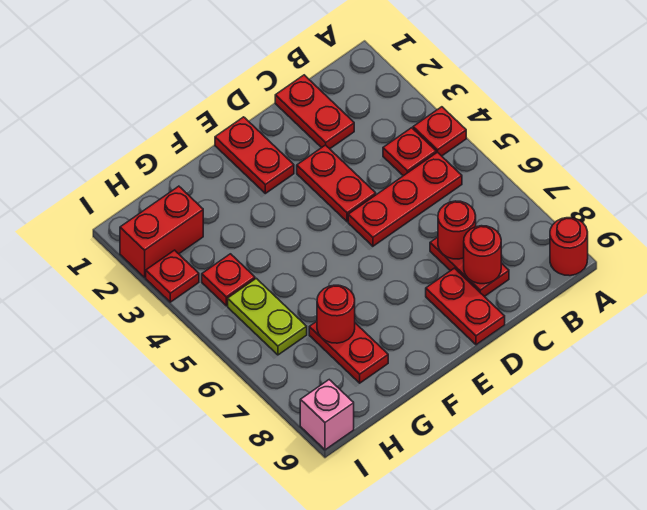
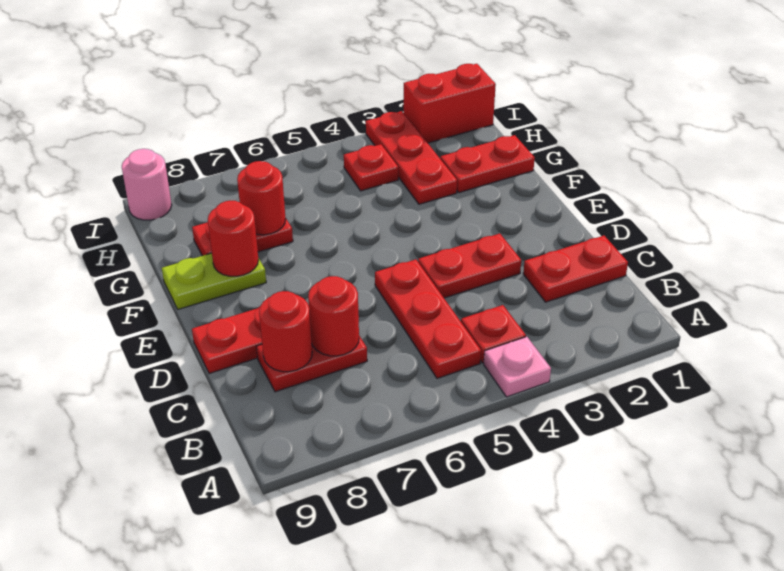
red 1x1 plate [413,107,466,156] -> pink 1x1 plate [484,337,551,397]
red 1x1 round brick [550,218,588,276] -> red 1x1 round brick moved to [208,201,258,276]
red 1x2 plate [215,117,294,193] -> red 1x2 plate moved to [440,135,535,193]
red 1x2 brick [120,186,203,277] -> red 1x2 brick turned to [404,64,496,143]
lime 1x2 plate [228,278,307,355] -> lime 1x2 plate moved to [162,253,266,309]
red 1x1 plate [146,250,199,302] -> red 1x3 plate [366,111,457,204]
pink 1x1 brick [300,380,354,450] -> pink 1x1 round brick [122,149,172,220]

